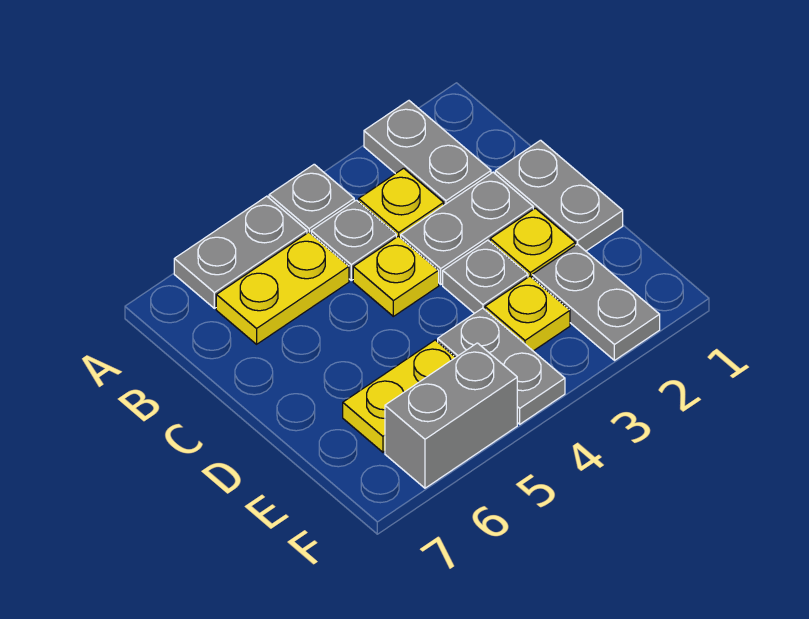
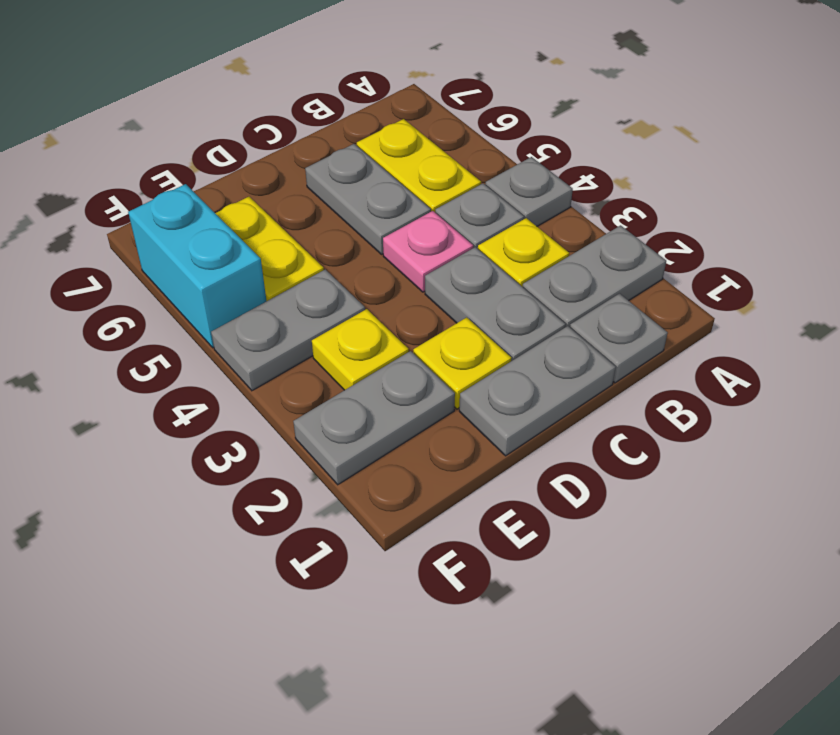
grey 1x2 plate [174,196,307,308] -> grey 1x2 plate moved to [305,144,431,254]
yellow 1x1 plate [353,236,439,316] -> pink 1x1 plate [383,211,473,292]
grey 1x1 plate [443,240,528,313] -> grey 1x1 plate moved to [570,294,668,383]
grey 1x2 brick [385,343,517,488] -> cyan 1x2 brick [128,184,266,348]

